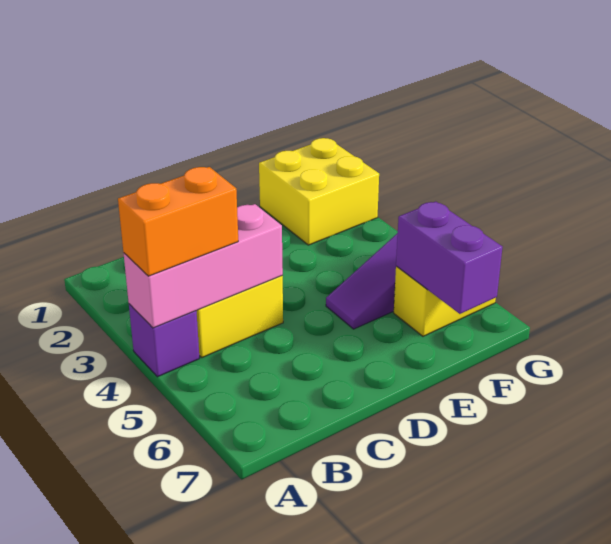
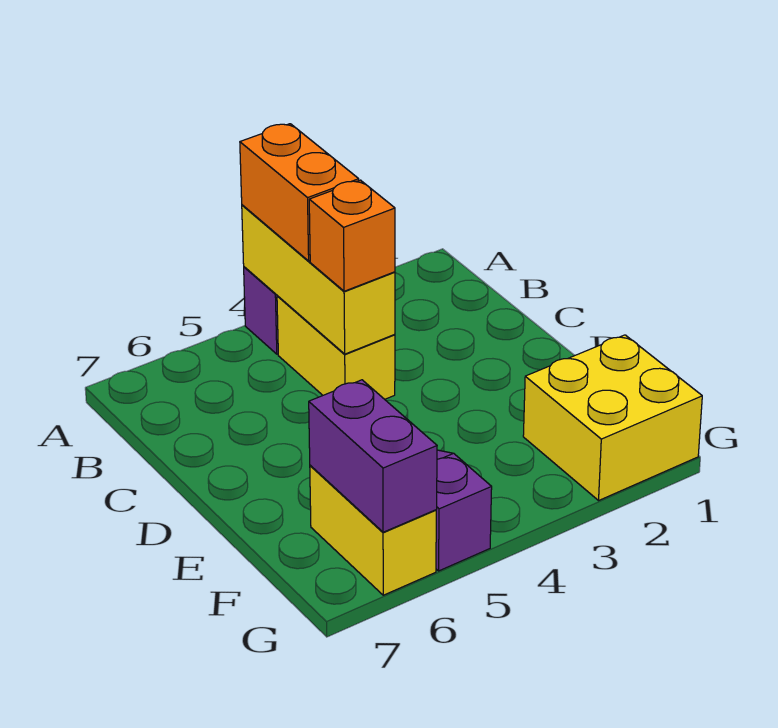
pink 1x3 brick [124,204,283,328] -> yellow 1x3 brick [242,205,395,354]
none -> orange 1x1 brick [309,180,395,291]
purple 1x2 brick [396,201,502,314] -> purple 1x2 brick turned to [309,380,437,532]

